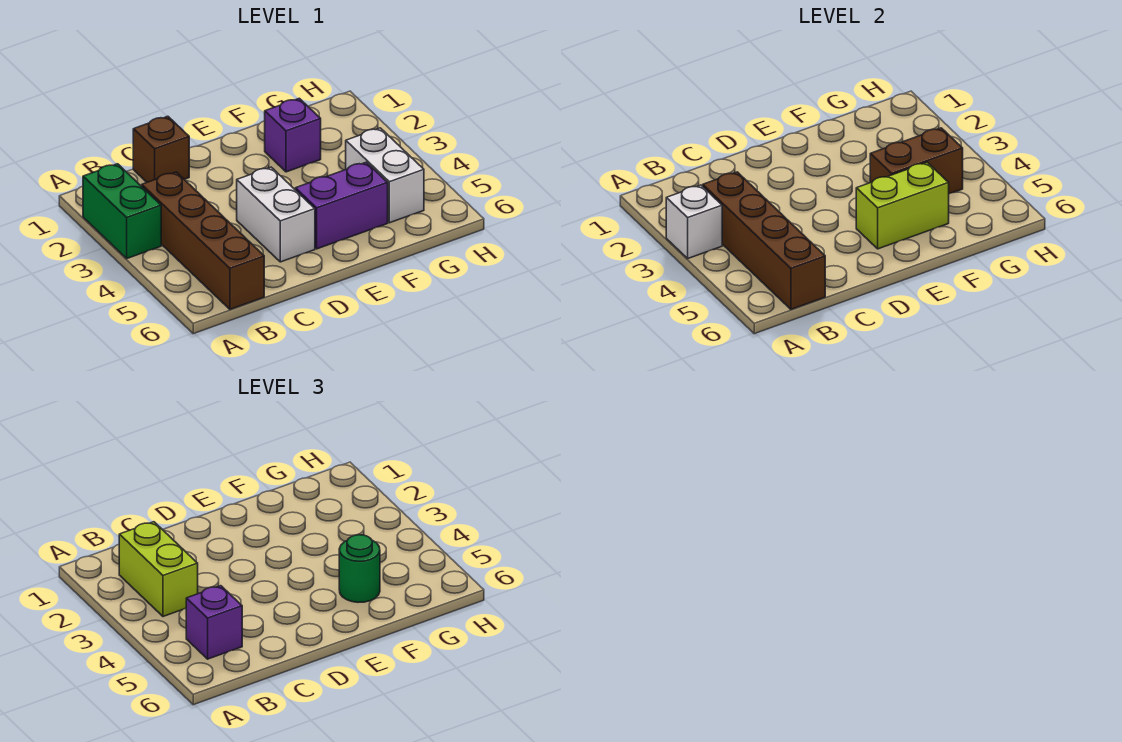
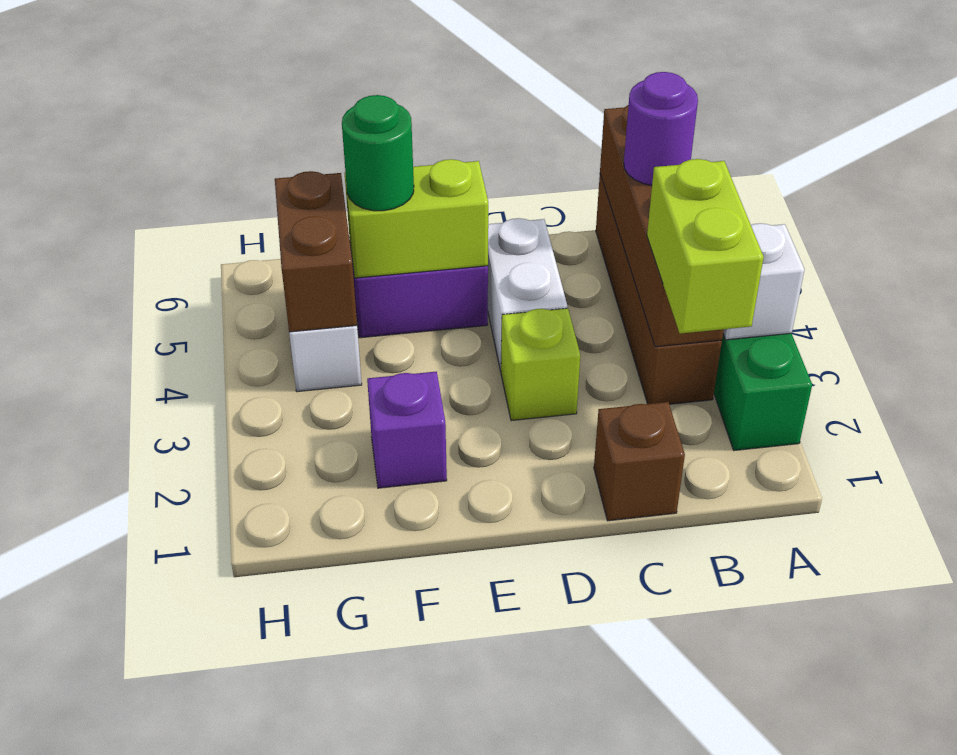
purple 1x1 brick [186,586,242,659] -> purple 1x1 round brick [624,72,698,185]
none -> lime 1x1 brick [501,308,580,421]
brown 1x2 brick [870,128,963,194] -> brown 1x2 brick turned to [275,171,357,332]

